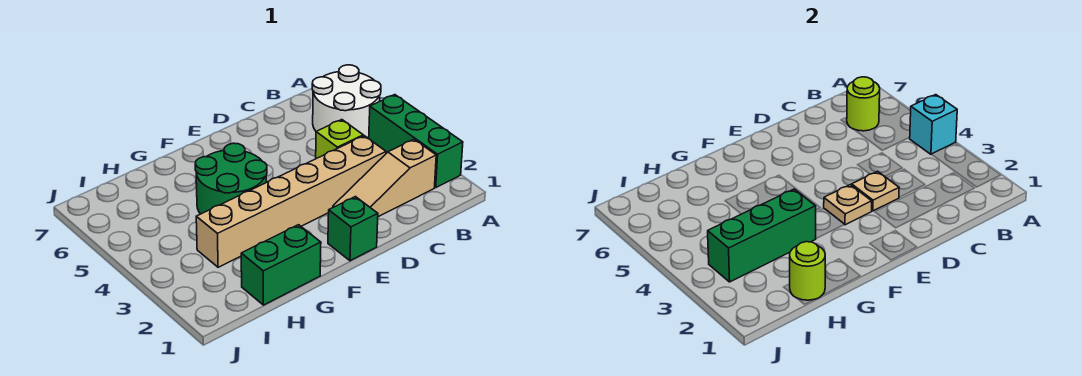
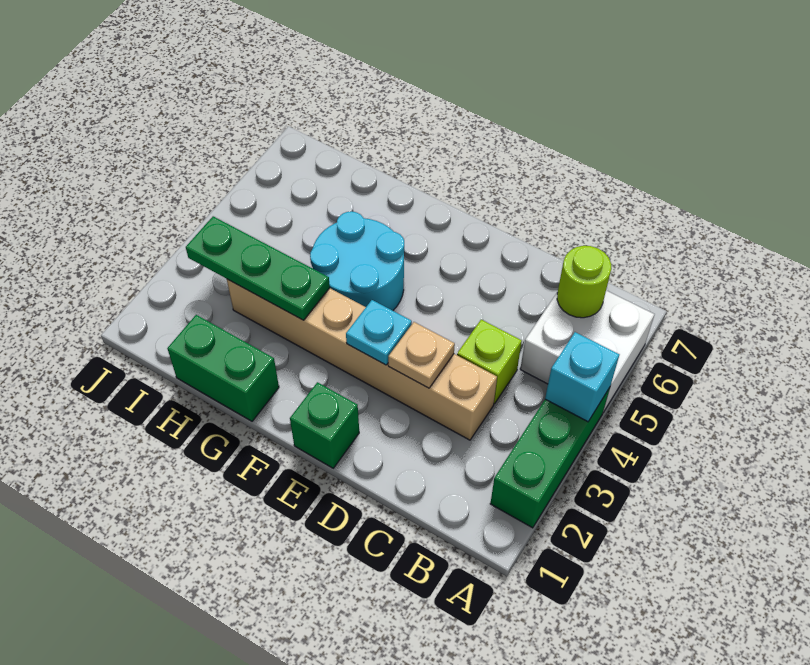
white 2x2 round brick [312,65,381,138] -> white 2x2 brick [520,291,655,412]
tan 1x3 slope [333,139,436,217] -> none
tan 1x1 plate [824,185,872,225] -> cyan 1x1 plate [346,300,412,365]
green 2x2 round brick [195,143,267,214] -> cyan 2x2 round brick [310,211,404,311]
green 1x3 brick [708,189,816,282] -> green 1x3 plate [186,216,330,320]
lime 1x1 round brick [790,242,825,300] -> none

